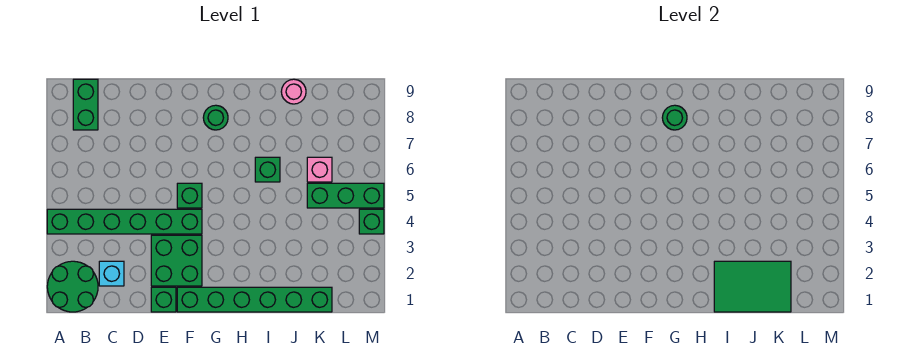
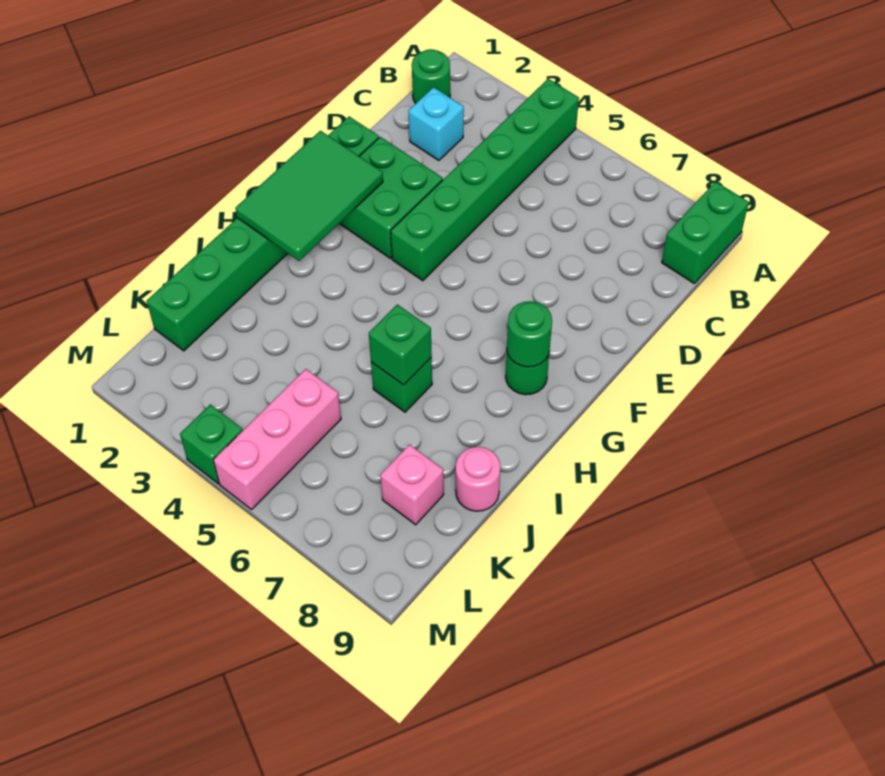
green 2x2 round brick [47,261,98,312] -> green 1x1 round brick [412,49,450,104]
green 1x2 brick [73,79,98,130] -> green 1x2 brick turned to [662,182,749,284]
green 1x1 brick [177,183,202,208] -> green 1x1 brick moved to [369,304,432,385]
green 2x3 tile [714,261,791,312] -> green 2x3 tile moved to [235,131,383,261]
green 1x3 brick [307,183,384,208] -> pink 1x3 brick [213,369,341,510]
pink 1x1 brick [307,157,332,182] -> pink 1x1 brick moved to [380,445,444,525]

